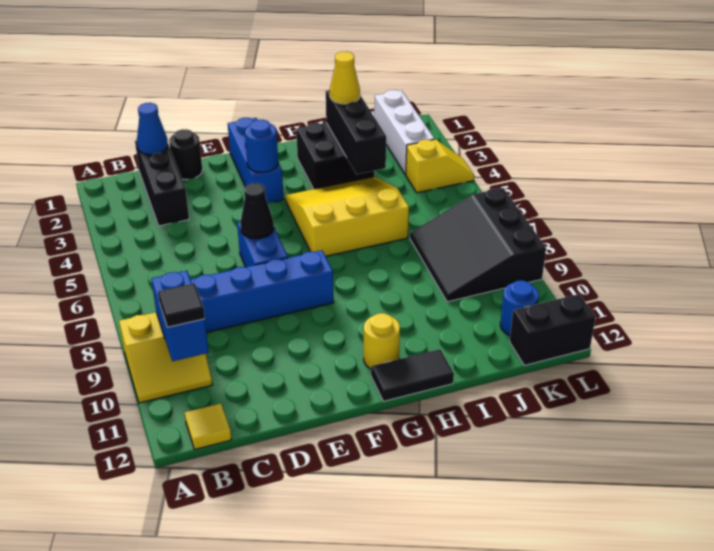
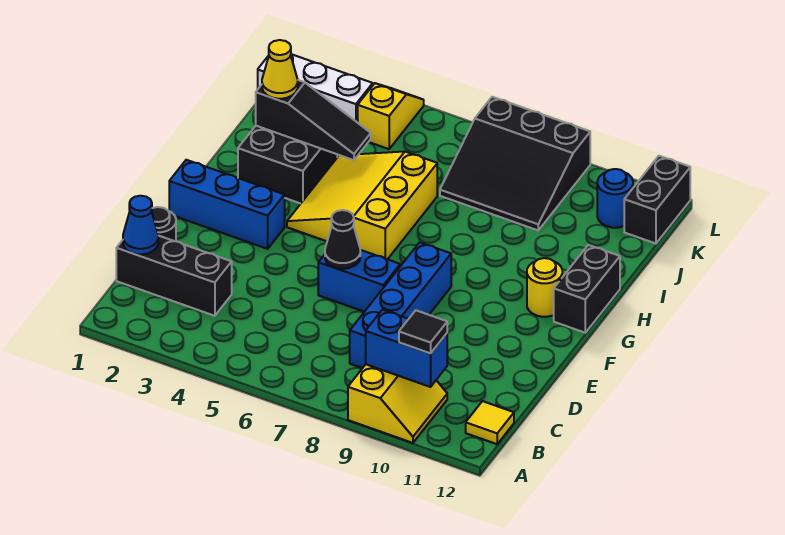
blue 1x1 round brick [245,120,278,172] -> none
black 1x2 tile [371,349,454,401] -> black 1x2 brick [554,245,620,333]
black 1x3 brick [326,90,386,174] -> black 1x3 slope [256,80,371,160]

